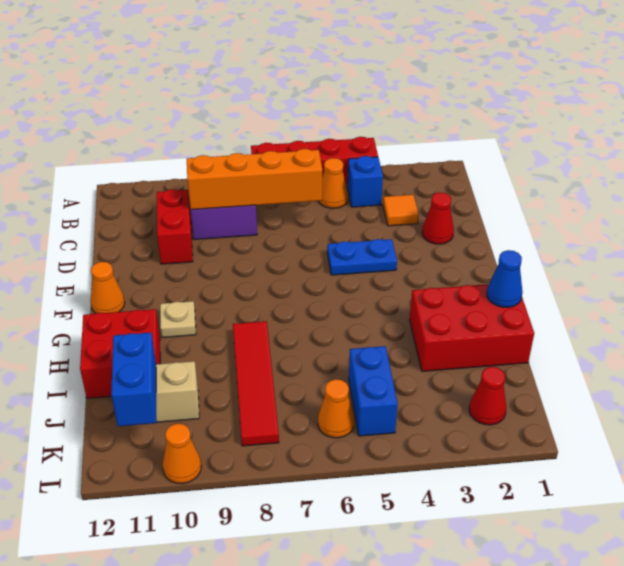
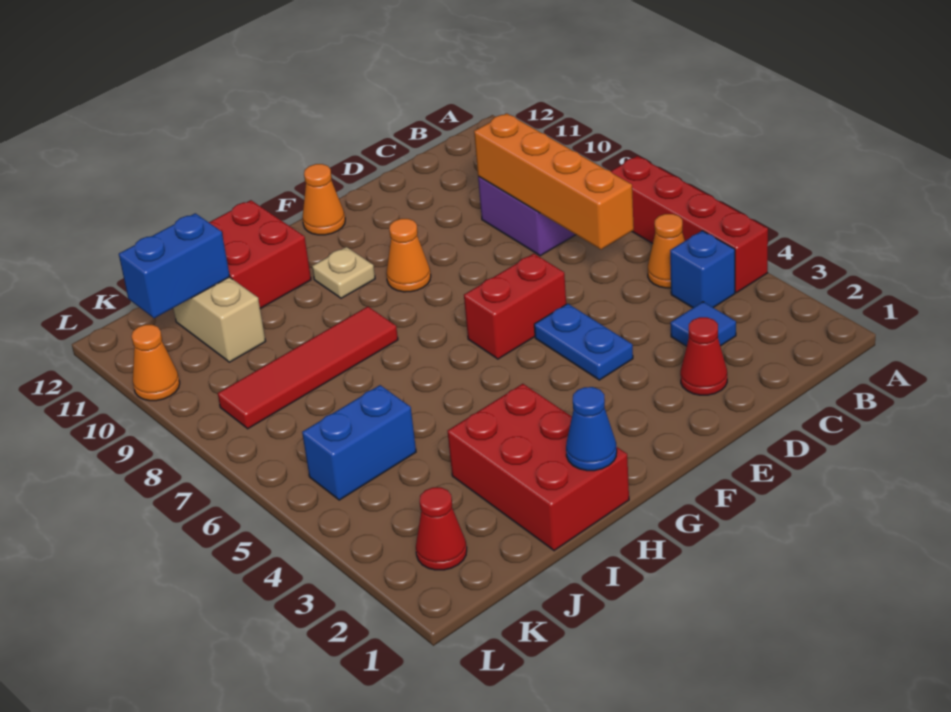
orange 1x1 tile [383,195,419,226] -> blue 1x1 tile [671,302,736,346]
red 1x2 brick [157,189,193,264] -> red 1x2 brick moved to [464,253,566,359]
orange 1x1 cone [318,379,354,438] -> orange 1x1 cone moved to [386,219,431,292]

